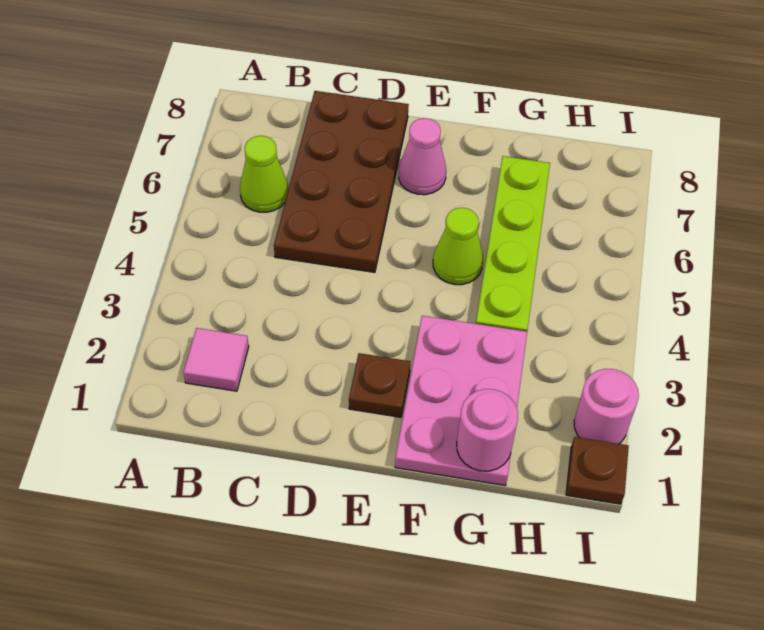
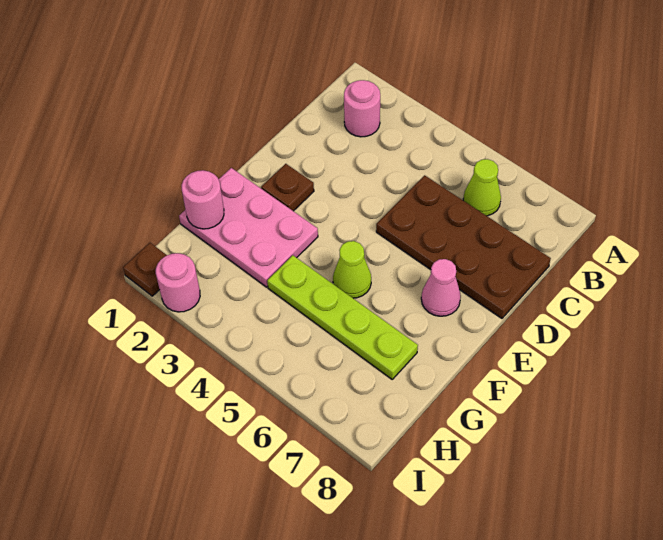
pink 1x1 tile [183,328,249,391] -> pink 1x1 round brick [344,80,380,137]

